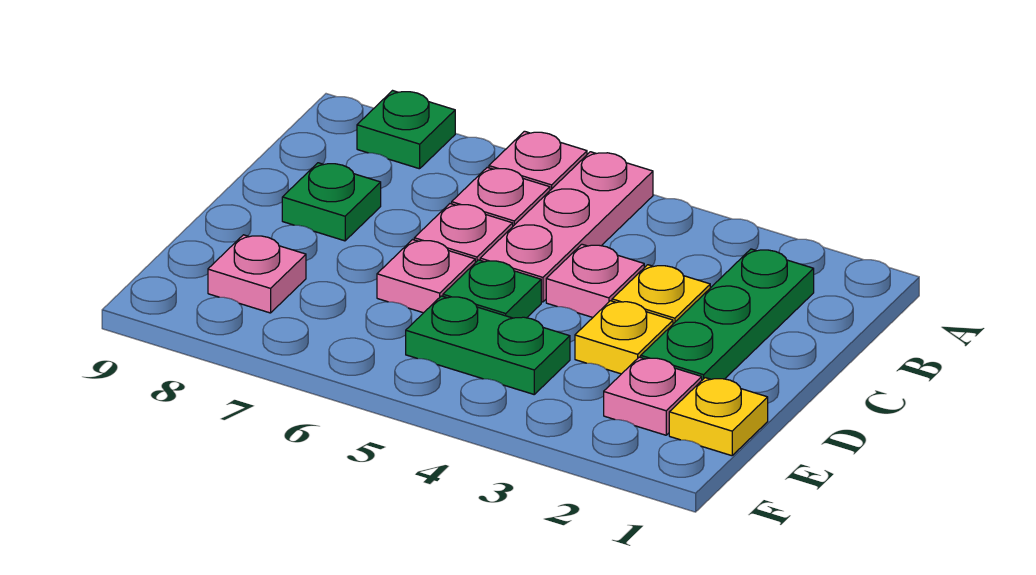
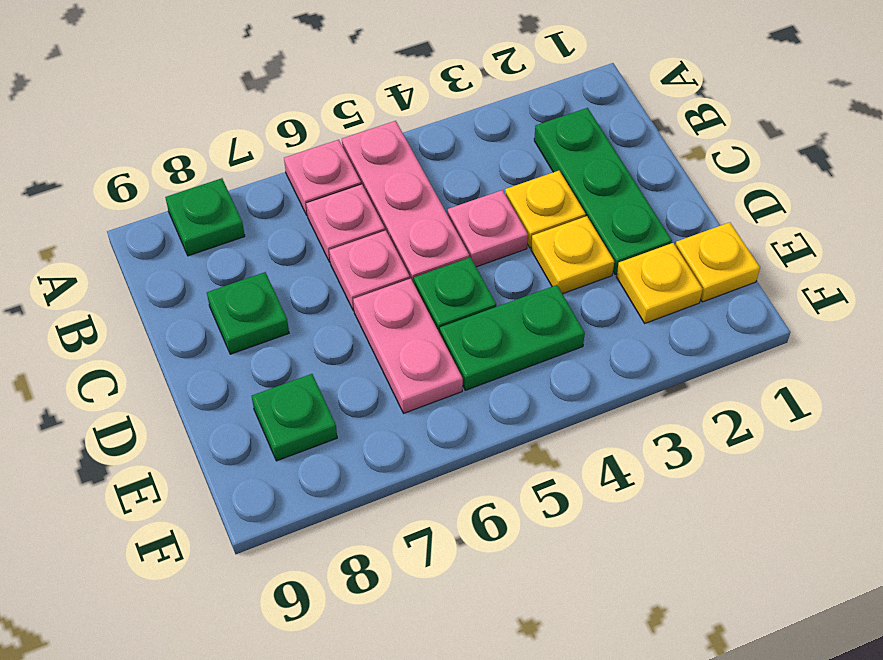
pink 1x1 plate [377,240,475,313] -> pink 1x2 plate [353,279,463,413]
pink 1x1 plate [604,357,702,435] -> yellow 1x1 plate [616,243,703,323]
pink 1x1 plate [208,235,306,313] -> green 1x1 plate [252,374,337,461]

